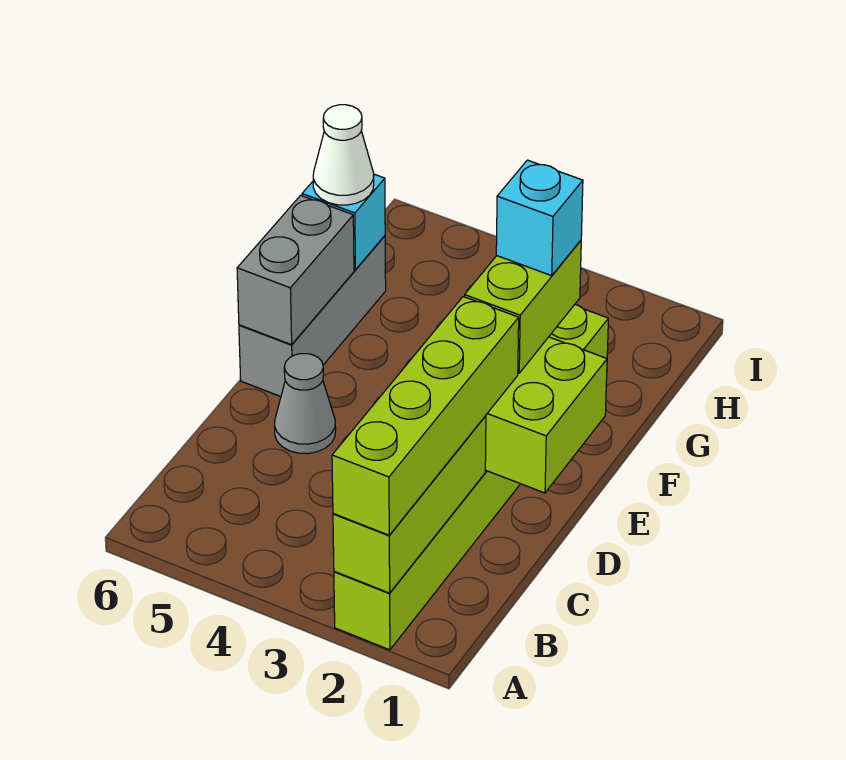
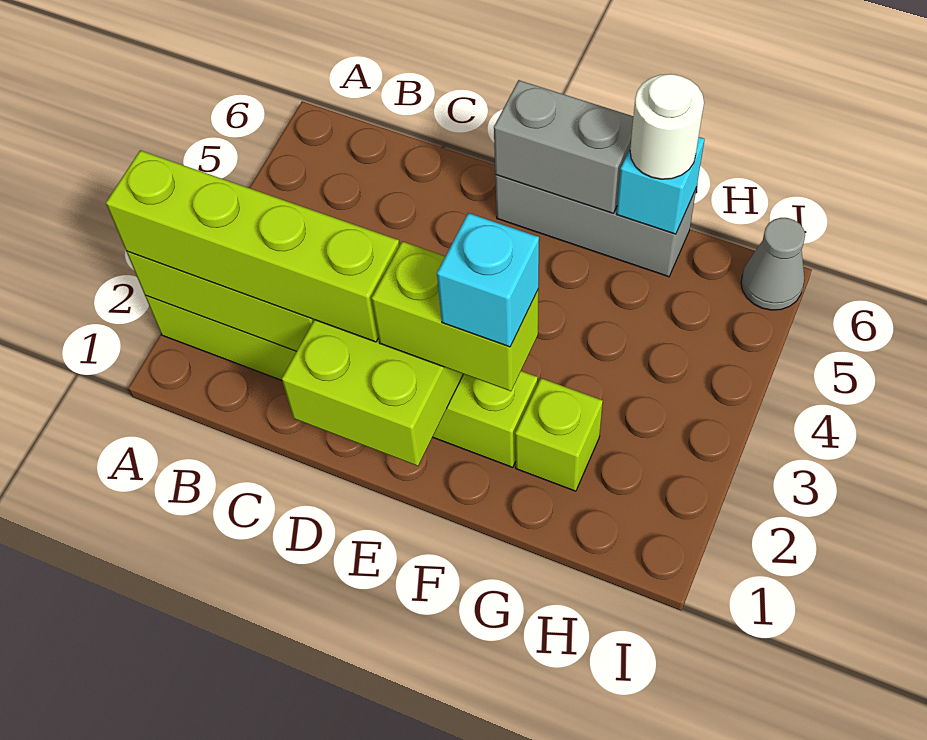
grey 1x1 cone [275,354,336,454] -> grey 1x1 cone moved to [741,218,805,310]
white 1x1 cone [313,105,374,205] -> white 1x1 round brick [630,74,704,179]

